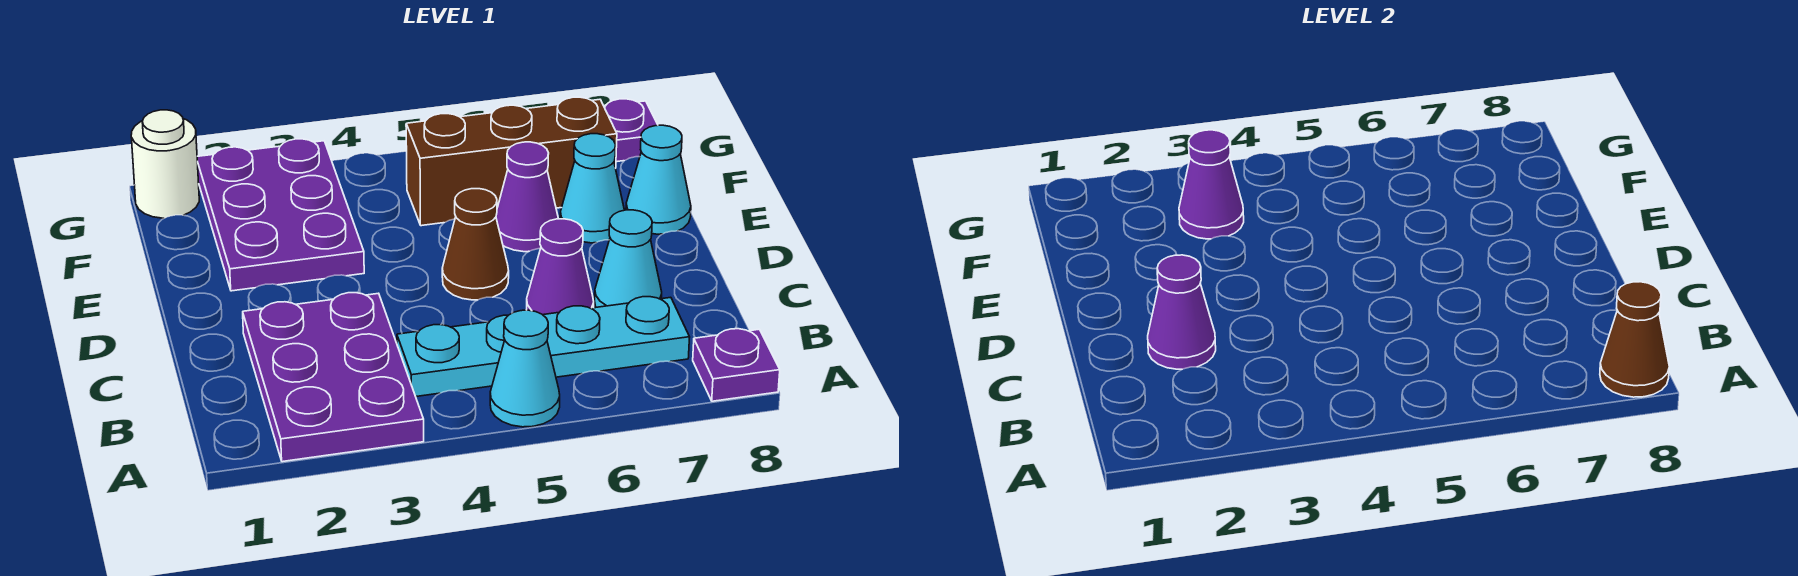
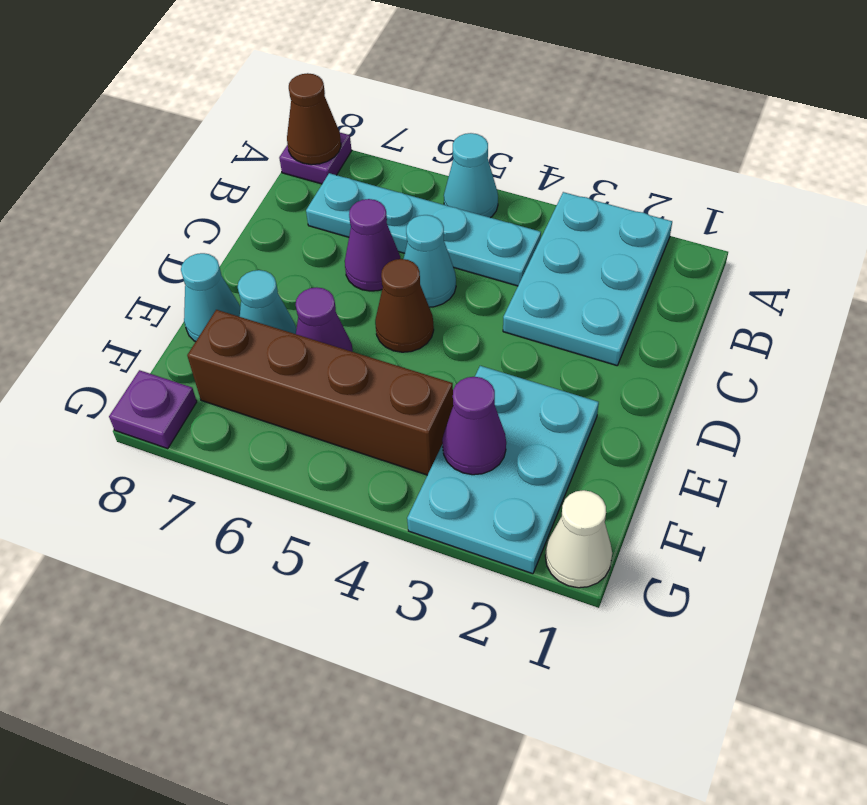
purple 2x3 plate [243,293,424,462] -> cyan 2x3 plate [503,192,672,365]
purple 1x1 cone [1148,255,1216,369] -> none
cyan 1x1 cone [595,210,662,307] -> cyan 1x1 cone moved to [404,215,456,307]
purple 2x3 plate [197,139,364,291] -> cyan 2x3 plate [407,366,599,574]
brown 1x3 brick [406,97,617,226] -> brown 1x4 brick [187,310,453,475]
white 1x1 round brick [131,110,199,218] -> white 1x1 cone [545,490,612,588]

